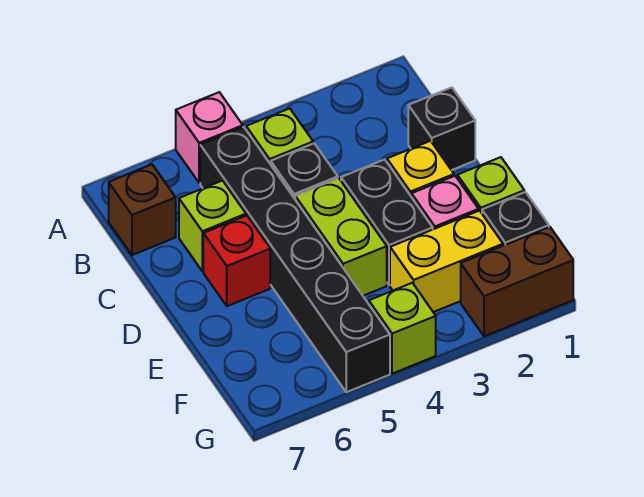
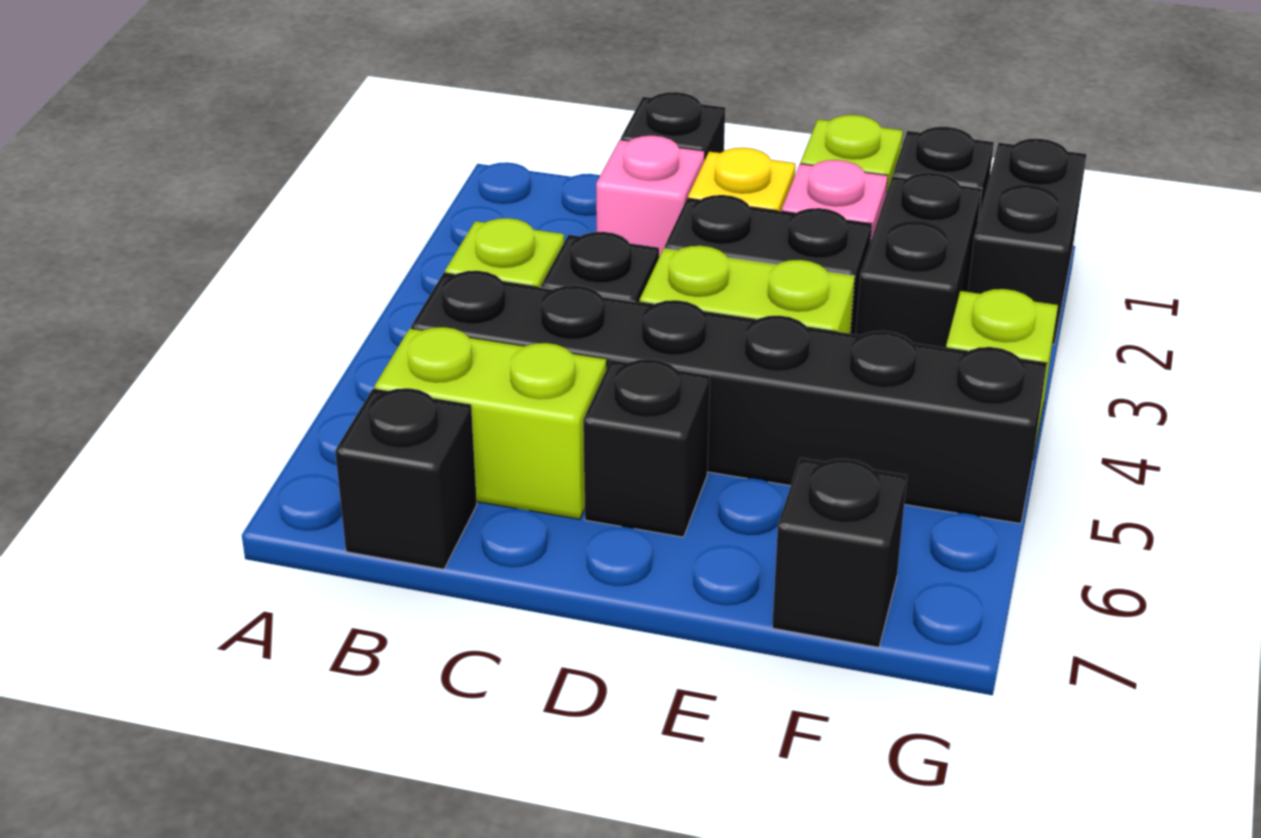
pink 1x1 brick [176,92,243,183] -> pink 1x1 brick moved to [596,136,705,257]
brown 1x1 brick [109,164,176,255] -> black 1x1 brick [335,388,477,569]
lime 1x1 brick [179,181,246,271] -> lime 1x2 brick [375,327,606,519]
red 1x1 brick [203,216,270,306] -> black 1x1 brick [583,359,710,537]
yellow 1x2 brick [390,211,503,312] -> black 1x2 brick [856,172,982,348]
none -> black 1x1 brick [772,458,907,647]
brown 1x2 brick [461,227,573,336] -> black 1x2 brick [968,139,1087,345]

